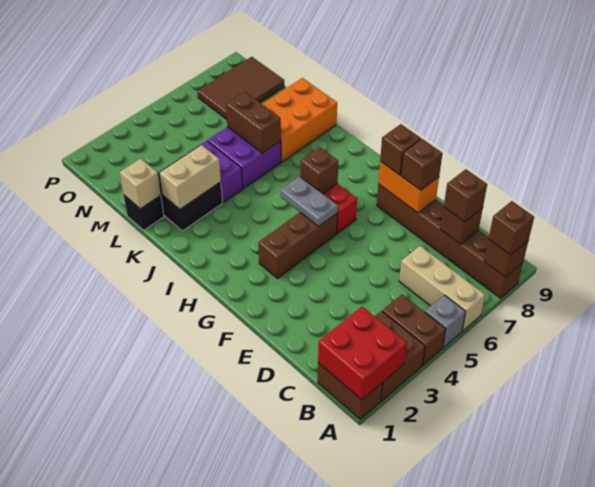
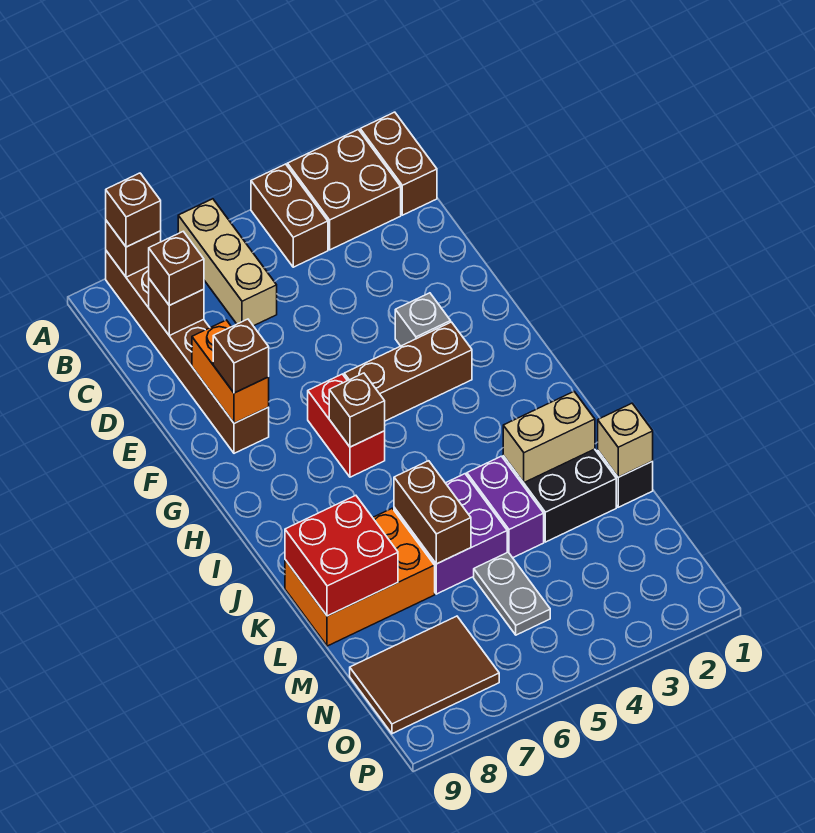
red 2x2 brick [318,307,407,400] -> red 2x2 brick moved to [285,495,398,616]
grey 1x1 brick [425,295,466,348] -> grey 1x1 brick moved to [395,293,451,346]
brown 1x1 brick [401,139,443,190] -> none
grey 1x2 plate [280,176,338,227] -> grey 1x2 plate moved to [474,552,550,635]

